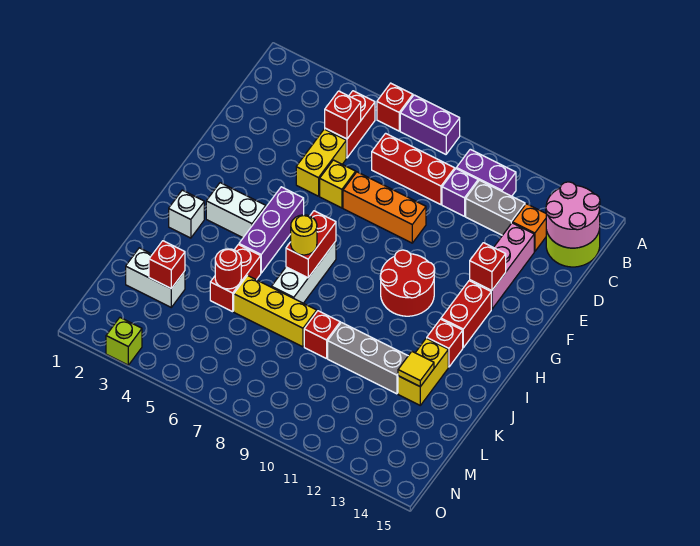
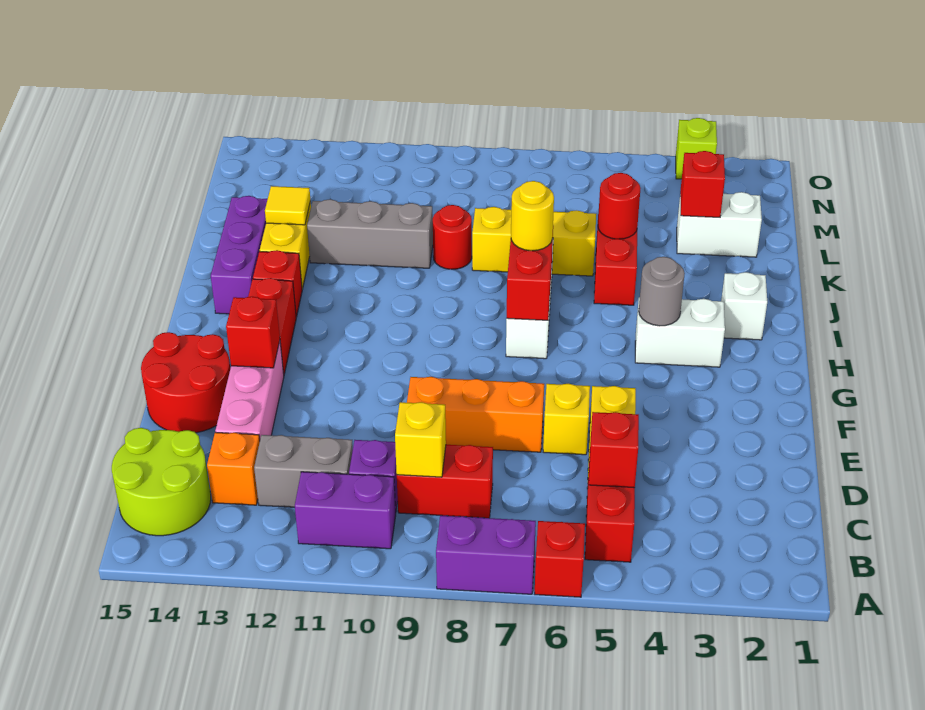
pink 2x2 round brick [546,182,600,248] -> none
red 1x3 brick [372,133,455,205] -> red 1x2 brick [397,445,493,518]
none -> yellow 1x1 brick [395,402,446,477]
purple 1x3 brick [239,187,304,273] -> purple 1x3 brick moved to [211,196,268,314]
red 2x2 round brick [380,250,435,316] -> red 2x2 round brick moved to [141,332,230,433]
none -> grey 1x1 round brick [639,257,685,326]
red 1x1 brick [304,311,340,359] -> red 1x1 round brick [433,205,472,269]

